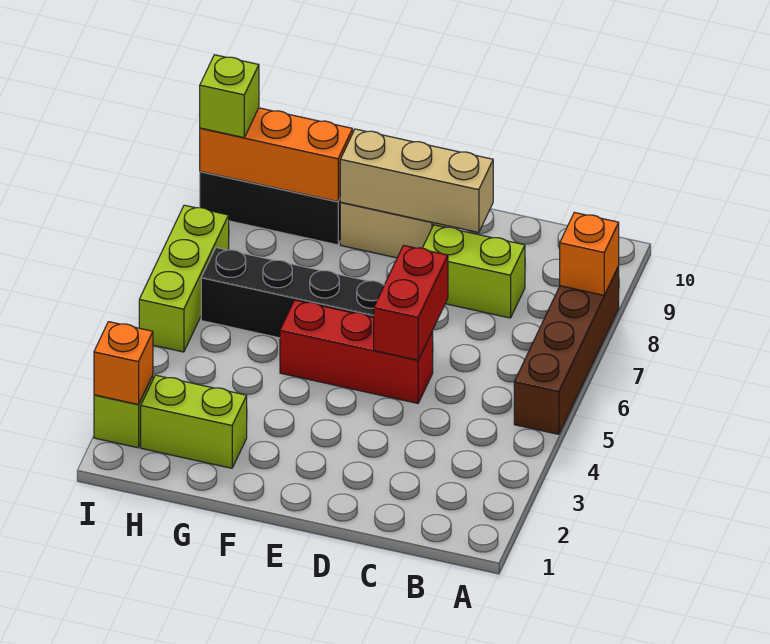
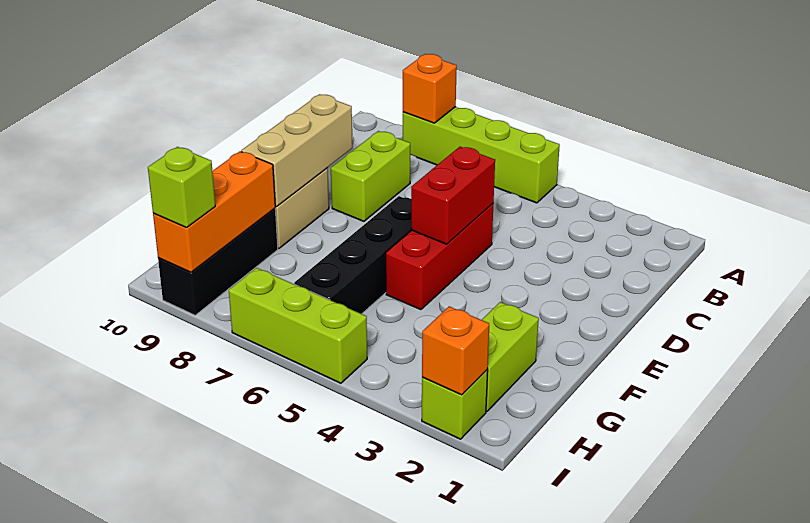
brown 1x4 brick [514,266,619,434] -> lime 1x4 brick [403,107,560,203]
red 1x2 brick [374,245,448,360] -> red 1x2 brick turned to [411,147,495,244]

